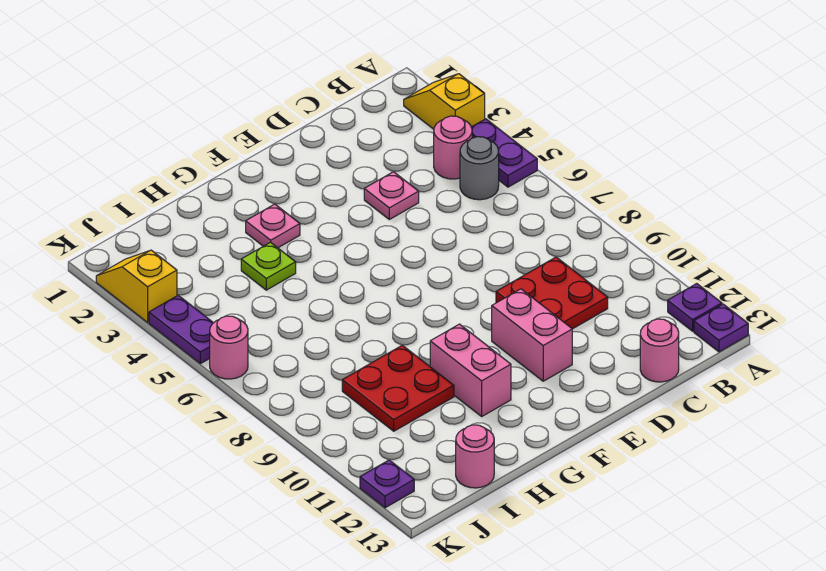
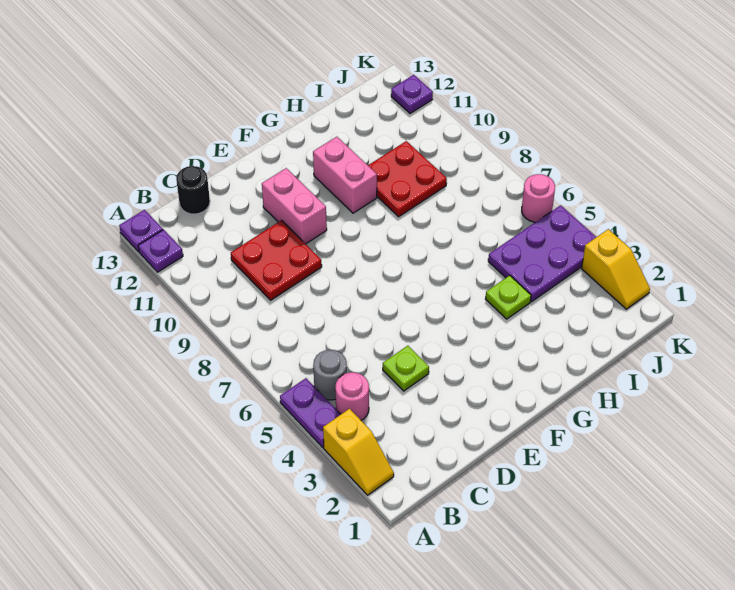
pink 1x1 round brick [640,319,679,382] -> black 1x1 round brick [176,166,210,214]
pink 1x1 plate [364,172,419,219] -> lime 1x1 plate [383,346,429,391]
pink 1x1 plate [246,204,300,248] -> none
pink 1x1 round brick [456,425,494,488] -> none
purple 1x2 plate [149,295,213,364] -> purple 2x3 plate [488,205,596,302]

